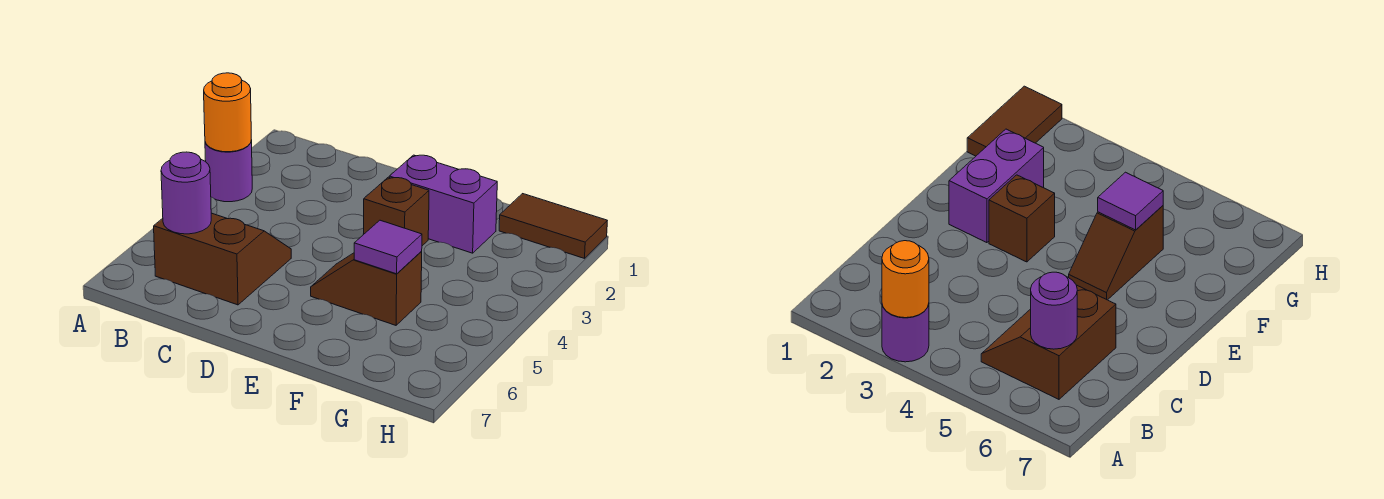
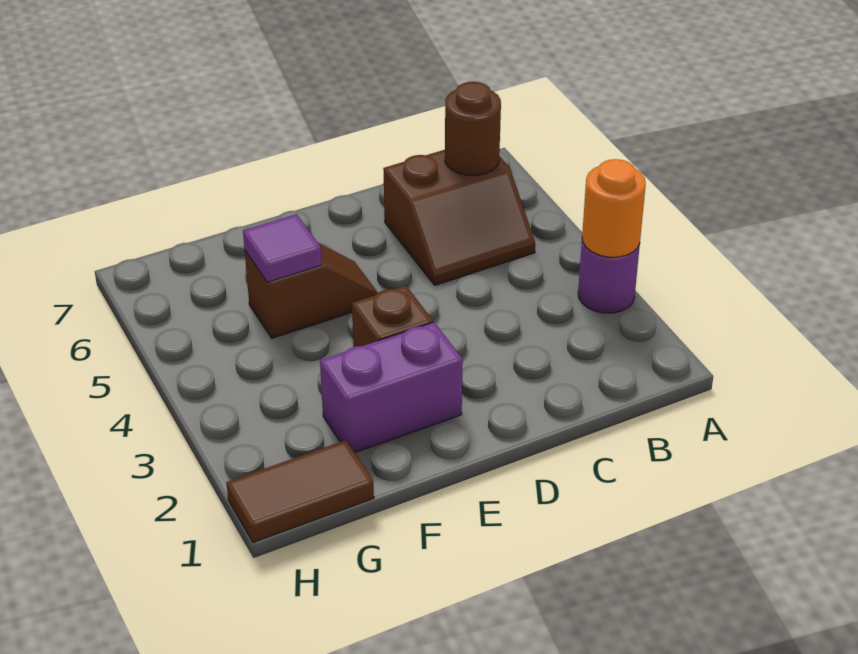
purple 1x1 round brick [161,152,211,234] -> brown 1x1 round brick [445,82,501,175]

